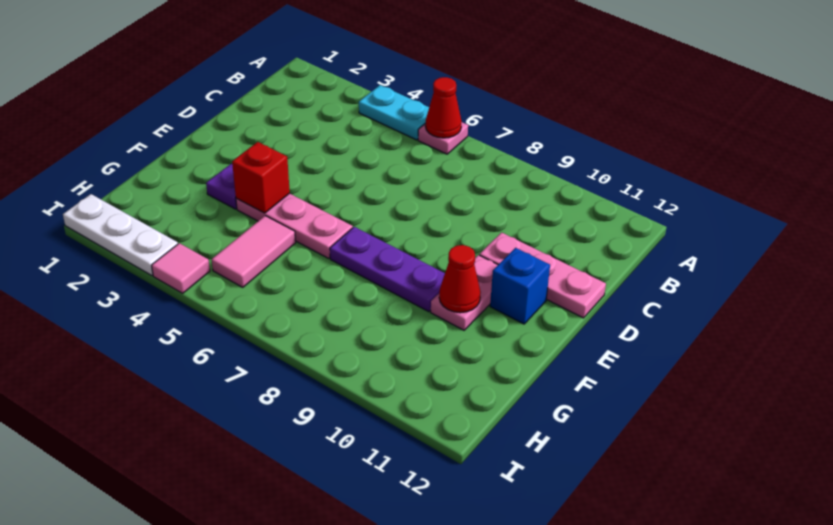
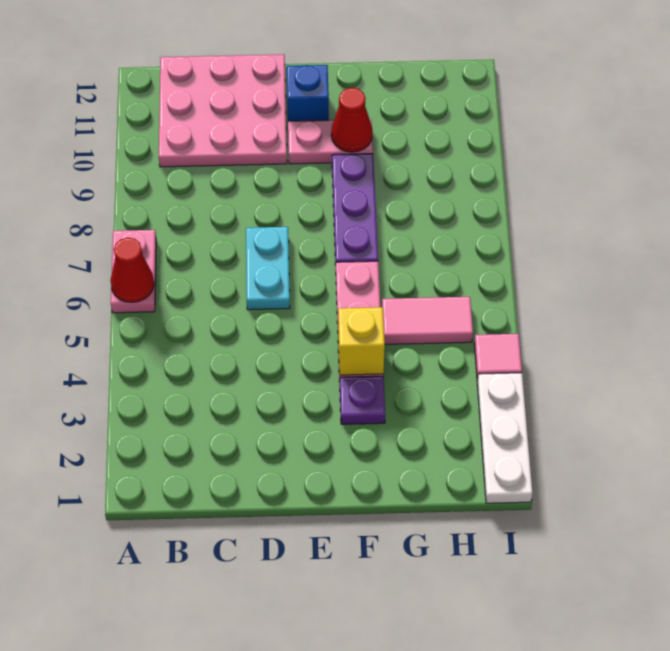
cyan 1x2 plate [359,85,429,140] -> cyan 1x2 plate moved to [246,227,290,310]
pink 1x1 plate [418,122,468,154] -> pink 1x2 plate [111,230,156,313]
pink 1x3 plate [480,233,606,318] -> pink 3x3 plate [159,54,287,167]
red 1x1 brick [232,142,290,213] -> yellow 1x1 brick [338,307,385,375]

